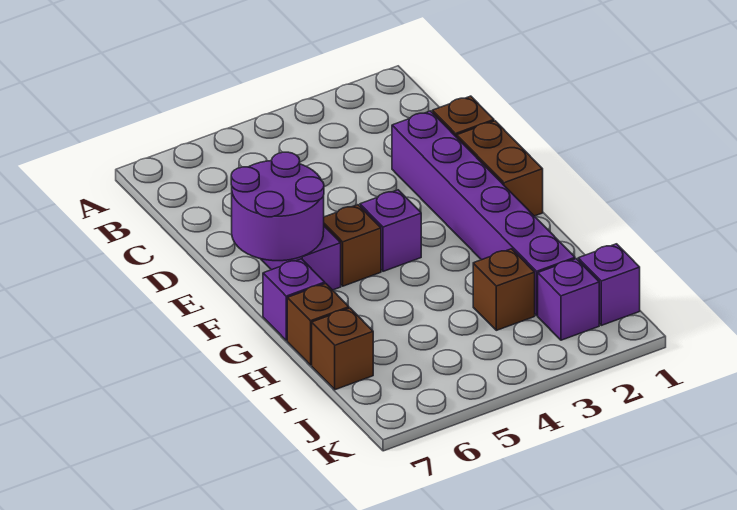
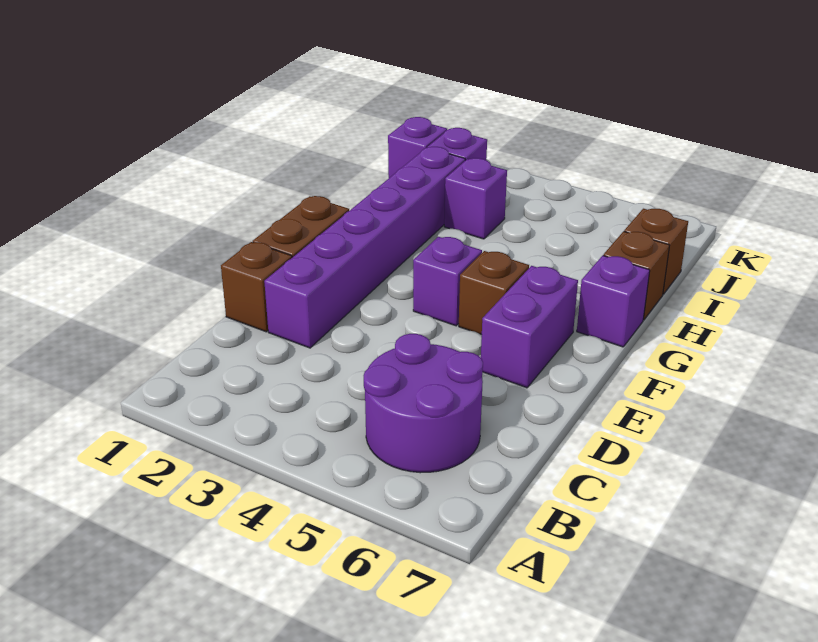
purple 2x2 round brick [231,152,324,261] -> purple 2x2 round brick moved to [364,334,483,473]
brown 1x1 brick [473,249,535,330] -> purple 1x1 brick [444,158,507,239]

